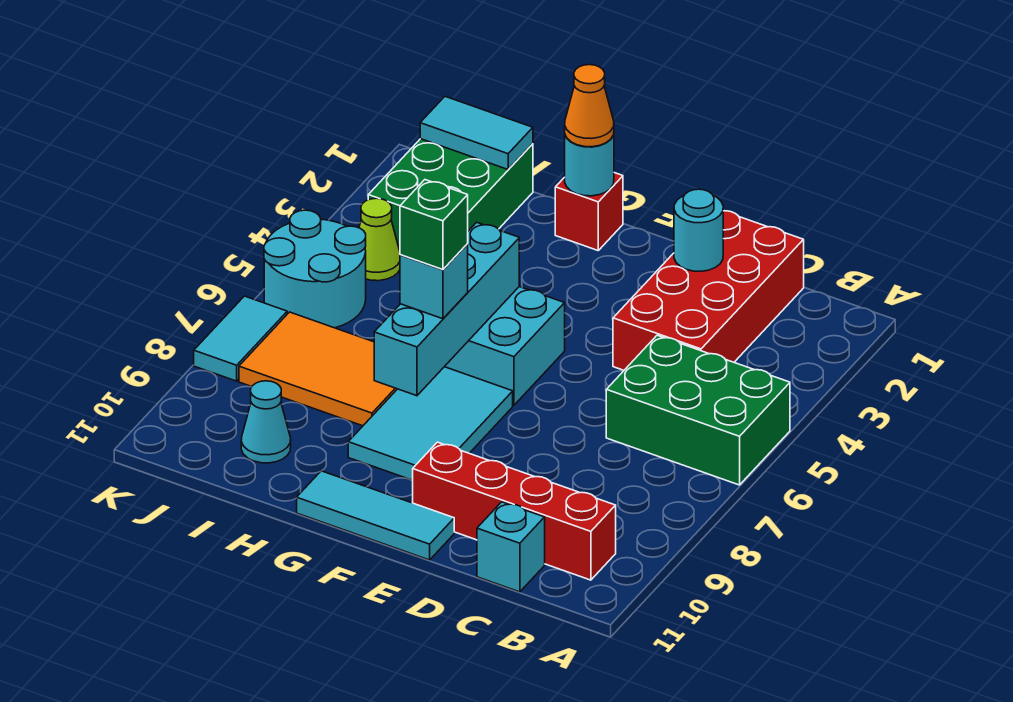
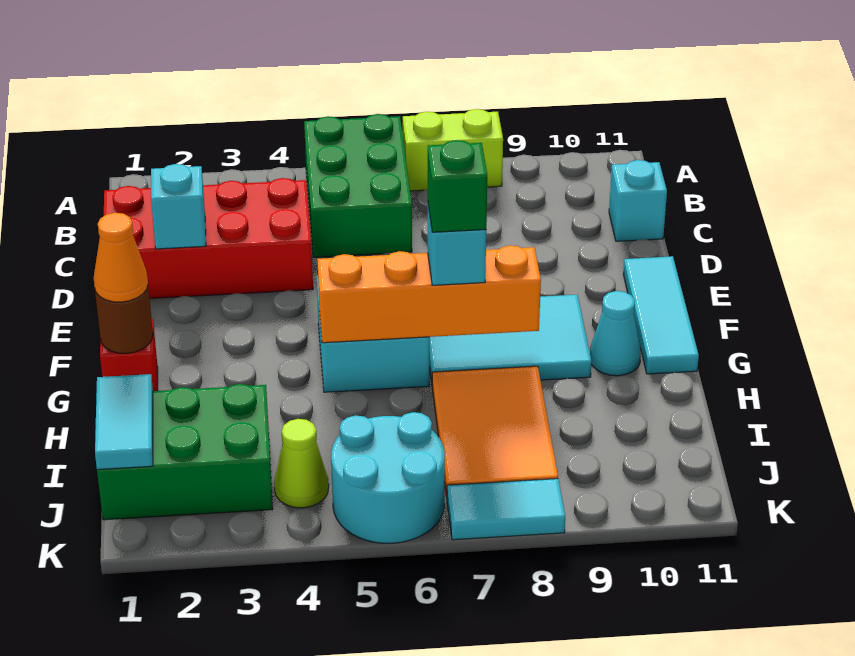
none -> lime 1x2 brick [403,109,503,191]
red 1x4 brick [413,442,616,580] -> none
cyan 1x1 round brick [674,189,723,271] -> cyan 1x1 brick [151,164,206,249]
cyan 1x1 round brick [565,135,614,196] -> brown 1x1 round brick [95,287,153,354]
cyan 1x4 brick [374,222,519,396] -> orange 1x4 brick [317,245,541,343]
cyan 1x1 cone [241,381,291,463] -> cyan 1x1 cone moved to [590,291,641,376]

